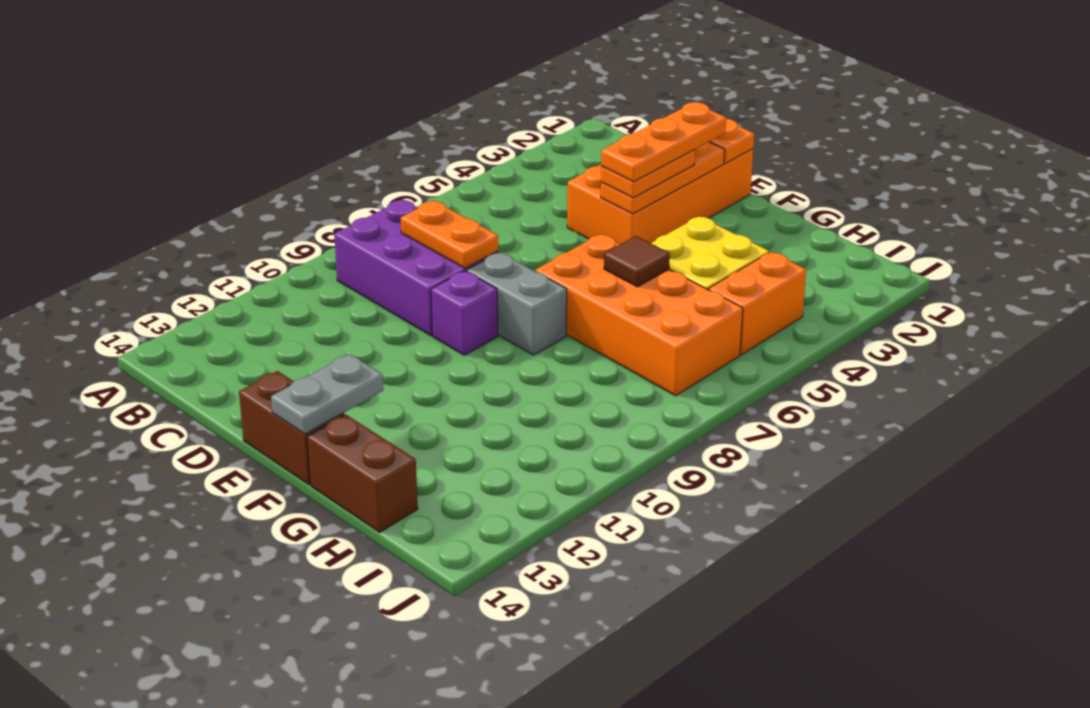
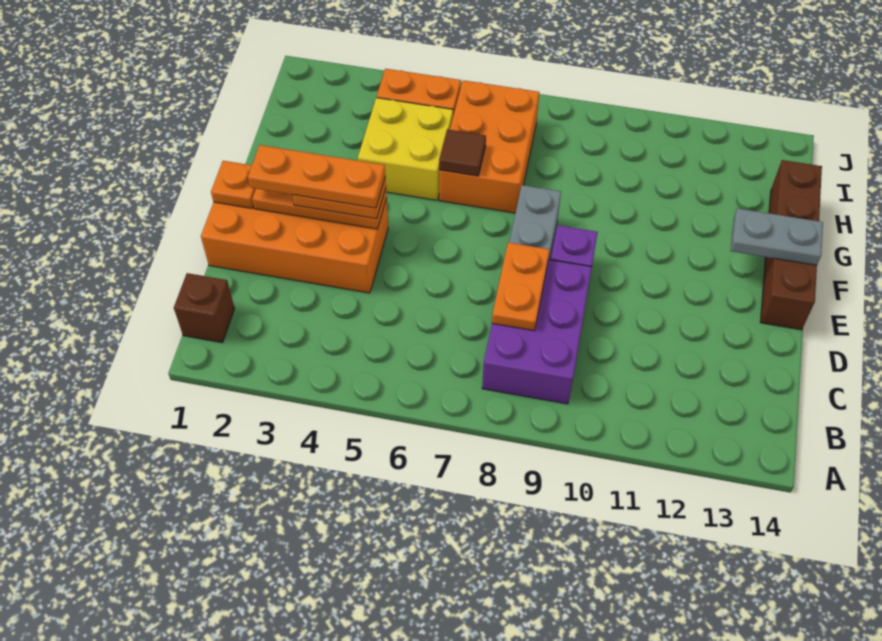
none -> brown 1x1 brick [174,273,235,343]
orange 2x4 brick [535,234,743,396] -> orange 2x3 brick [439,80,539,213]

